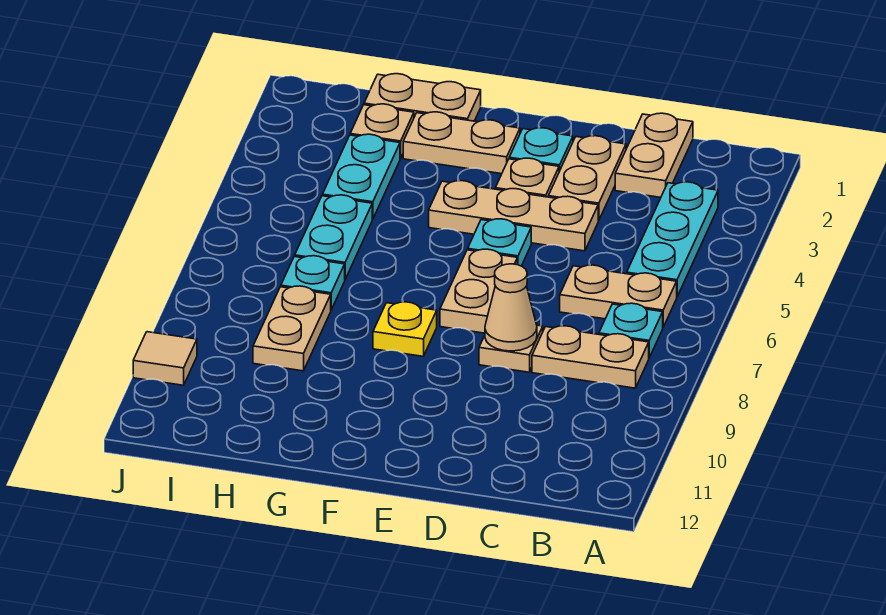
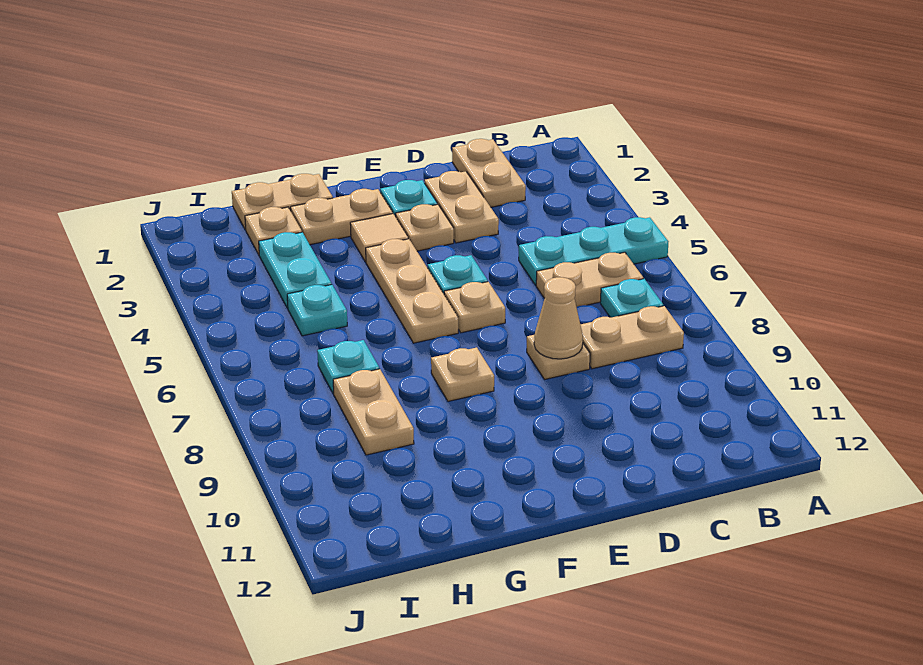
cyan 1x3 plate [627,182,718,296] -> cyan 1x3 plate turned to [519,217,668,285]
tan 1x3 plate [429,181,598,251] -> tan 1x3 plate turned to [366,239,458,343]
tan 1x2 plate [440,249,517,333] -> tan 1x1 plate [444,282,505,333]
yellow 1x1 plate [373,302,437,356] -> tan 1x1 plate [431,347,494,401]
cyan 1x2 plate [295,195,372,279] -> cyan 1x1 plate [287,285,347,336]
tan 1x1 tile [133,332,197,385] -> tan 1x1 tile moved to [350,214,408,262]

